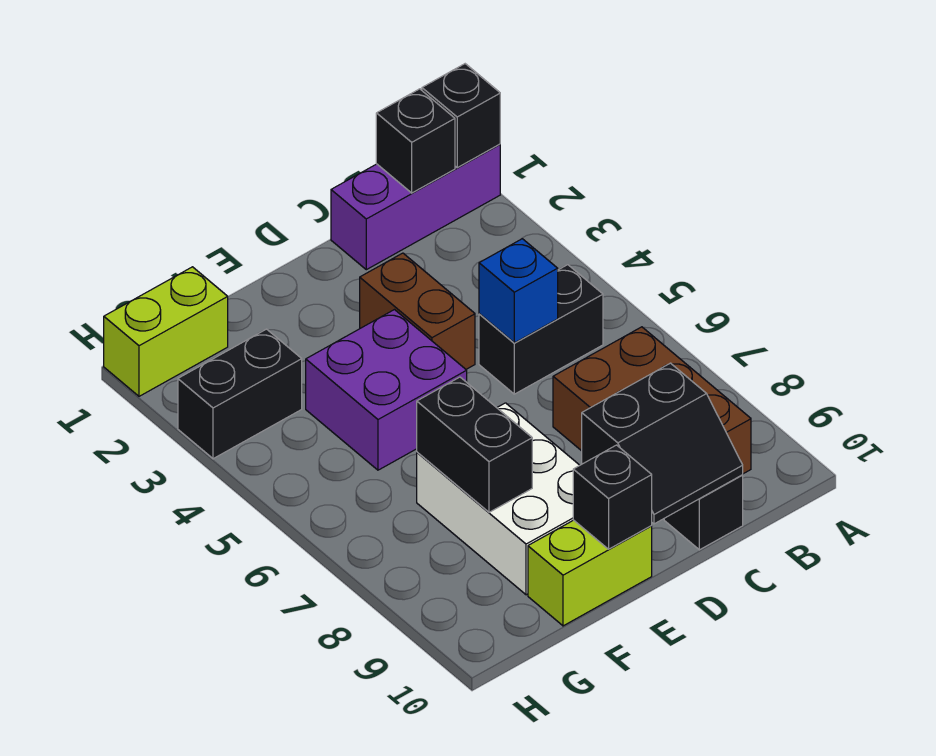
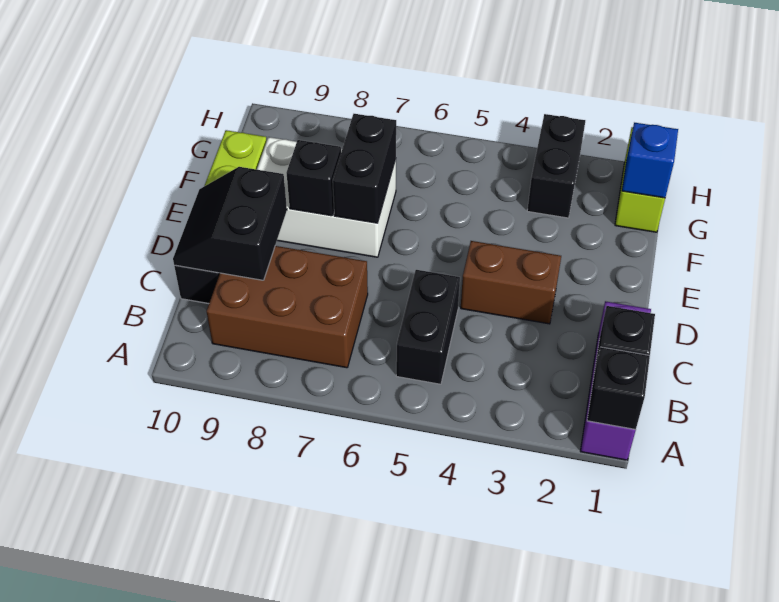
blue 1x1 brick [479,239,558,343] -> blue 1x1 brick moved to [622,123,678,198]
purple 2x2 brick [306,310,467,470] -> none
black 1x1 brick [573,445,652,549] -> black 1x1 brick moved to [287,140,341,216]
black 1x2 brick [417,377,532,512] -> black 1x2 brick turned to [333,114,396,223]

